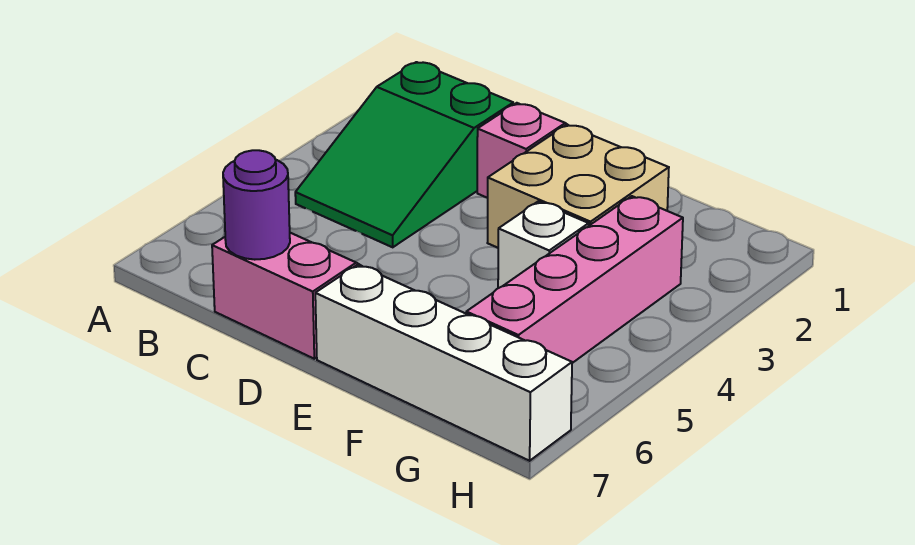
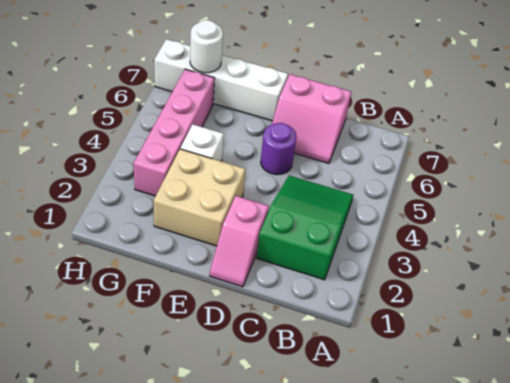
purple 1x1 round brick [223,150,290,260] -> purple 1x1 round brick moved to [261,123,297,175]
none -> white 1x1 round brick [190,20,223,73]

